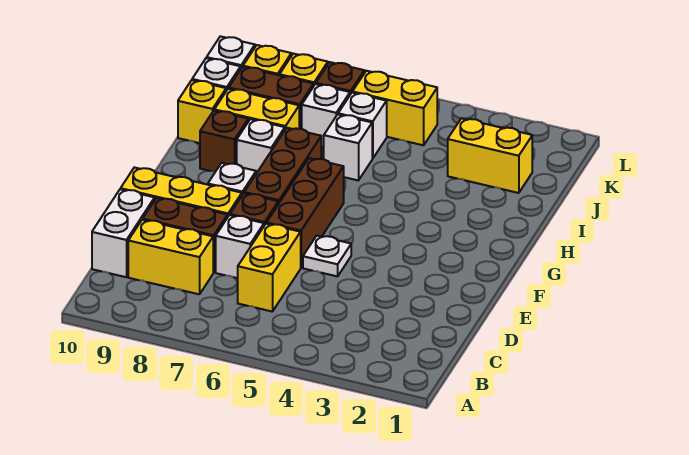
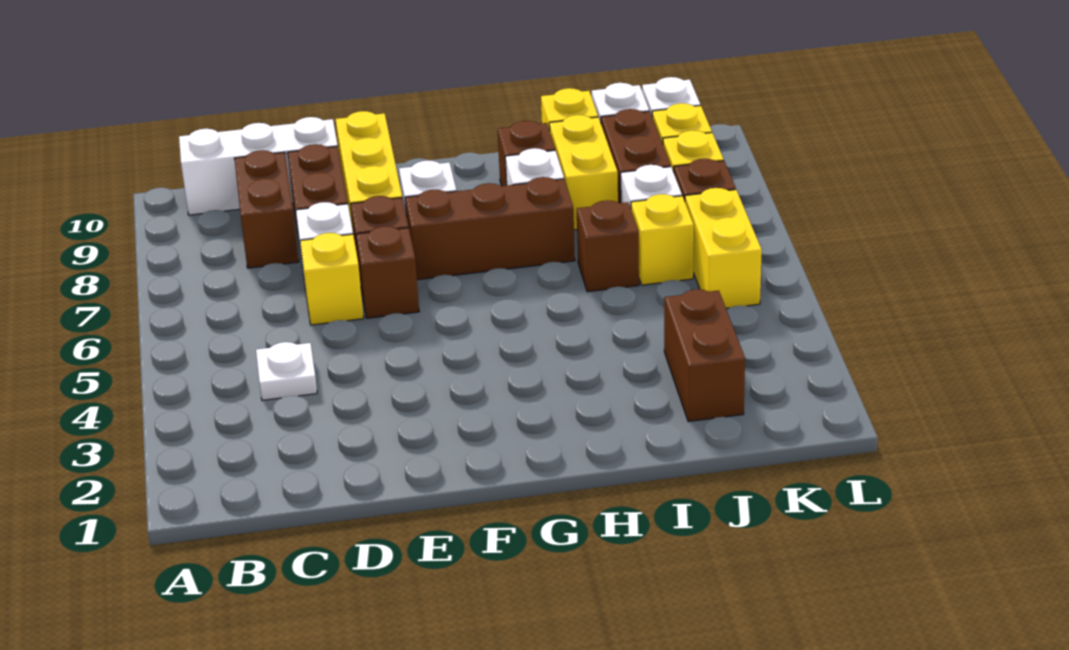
yellow 1x2 brick [238,224,301,312] -> yellow 1x1 brick [300,233,364,325]
yellow 1x2 brick [128,220,213,294] -> brown 1x2 brick [234,150,299,268]
white 1x2 brick [92,189,155,277] -> white 1x3 brick [179,117,338,215]
white 1x1 plate [303,236,351,276] -> white 1x1 plate moved to [256,342,317,400]
brown 1x3 brick [266,158,344,267] -> brown 1x1 brick [356,226,419,318]
white 1x1 brick [324,114,372,180] -> brown 1x1 brick [577,200,639,292]
yellow 1x2 brick [448,118,532,193] -> brown 1x2 brick [664,289,745,422]
white 1x1 brick [338,93,387,159] -> yellow 1x1 brick [631,194,694,285]

